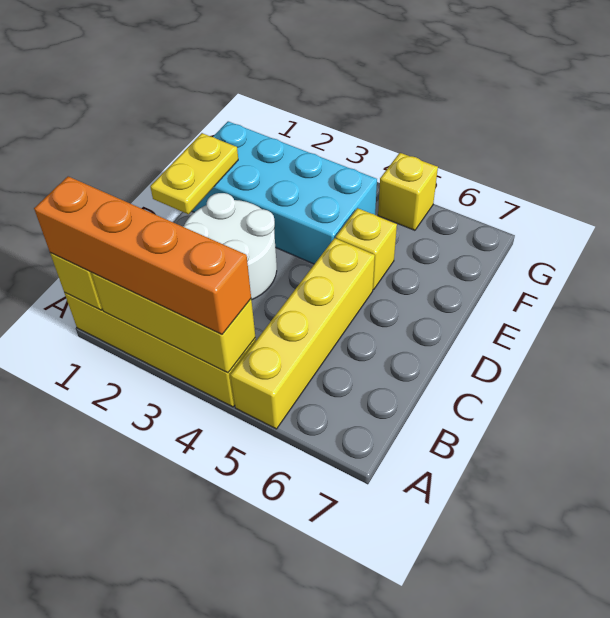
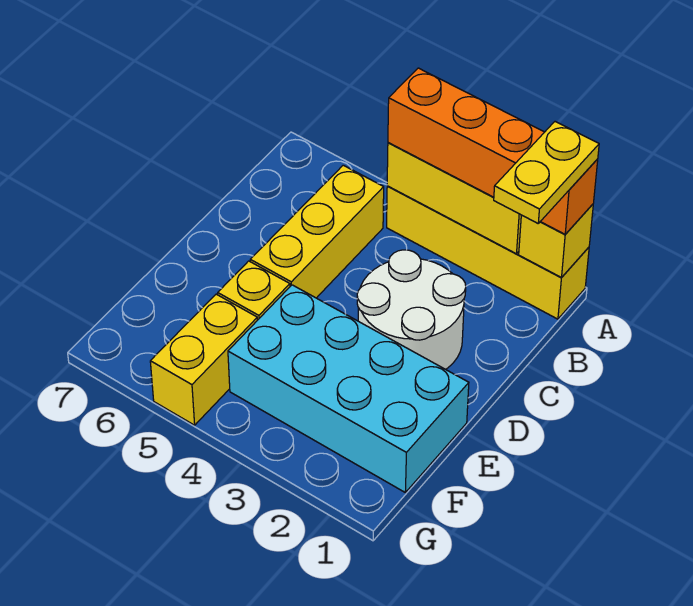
yellow 1x4 brick [230,238,375,429] -> yellow 1x3 brick [250,165,384,298]
yellow 1x2 plate [150,133,238,214] -> yellow 1x2 plate moved to [494,122,599,223]
yellow 1x1 brick [378,153,438,230] -> yellow 1x2 brick [150,294,257,425]

